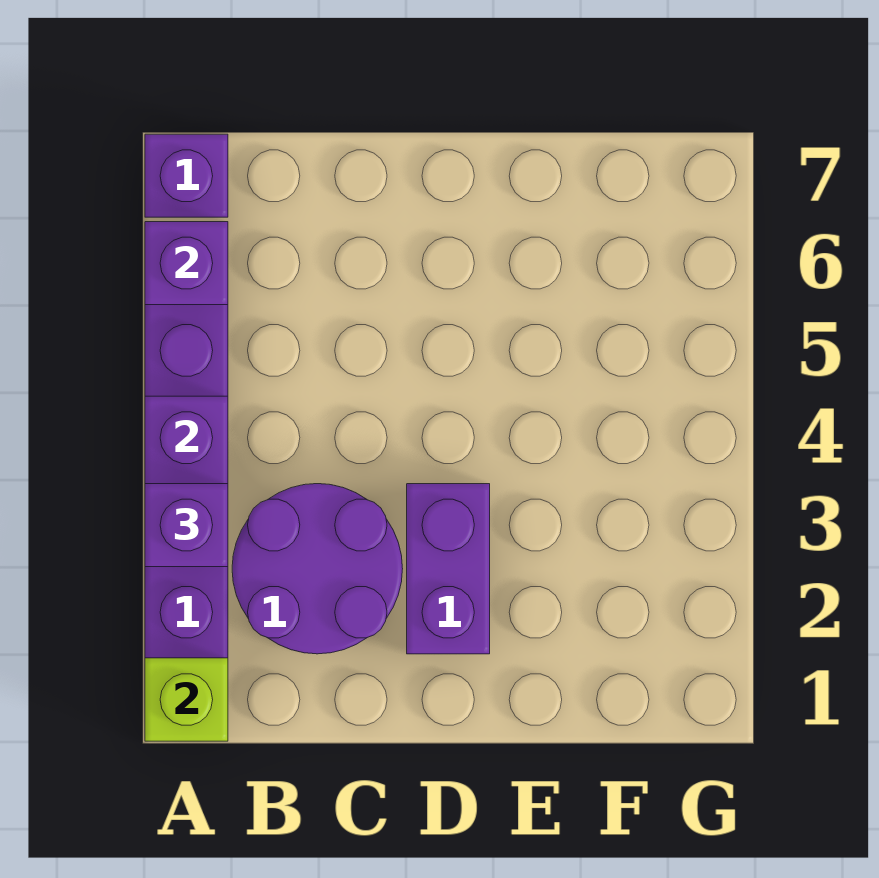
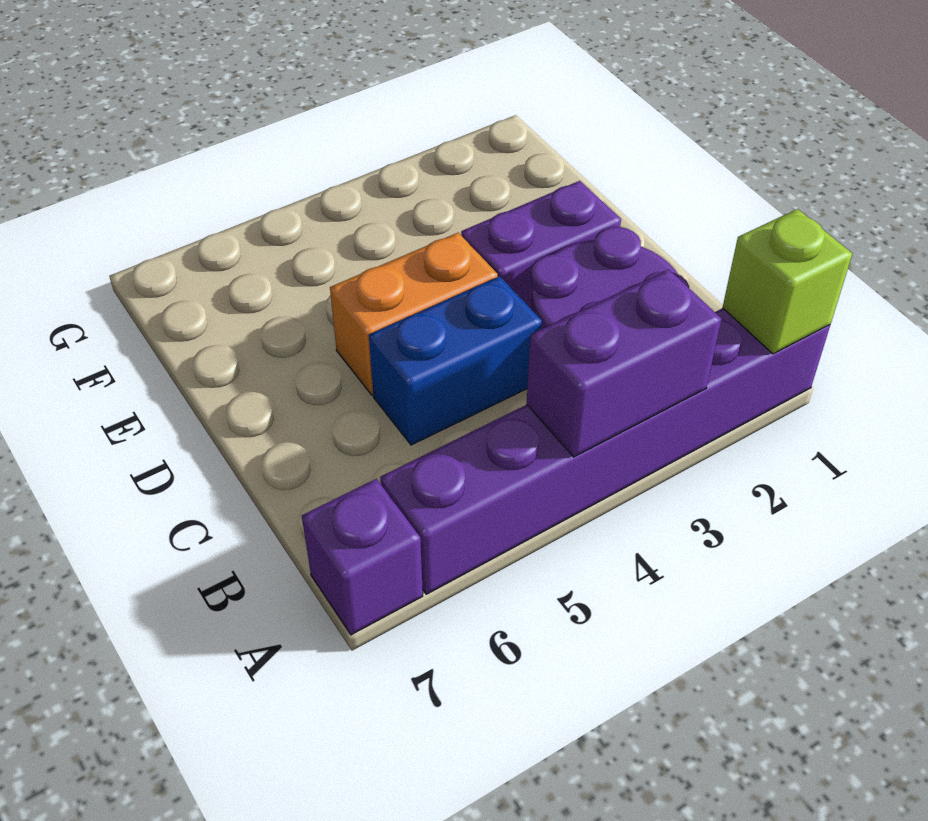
purple 1x1 brick [145,484,228,567] -> none
purple 1x1 brick [145,222,228,305] -> none
none -> blue 1x2 brick [369,276,542,445]
none -> orange 1x2 brick [330,233,498,395]

